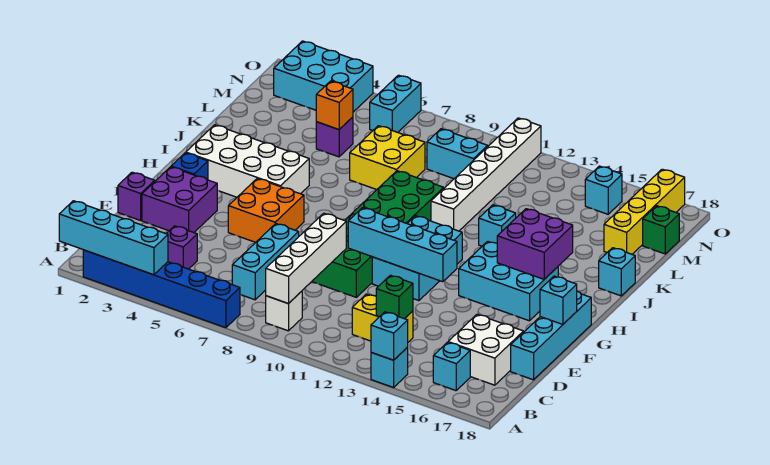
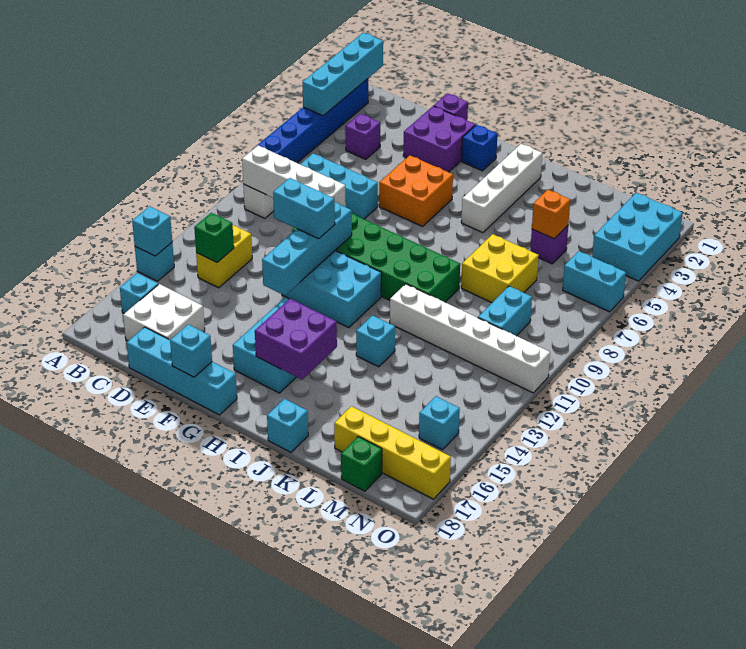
none -> cyan 1x2 brick [273,178,335,239]
white 2x4 brick [186,125,309,197] -> white 1x4 brick [461,144,542,233]

